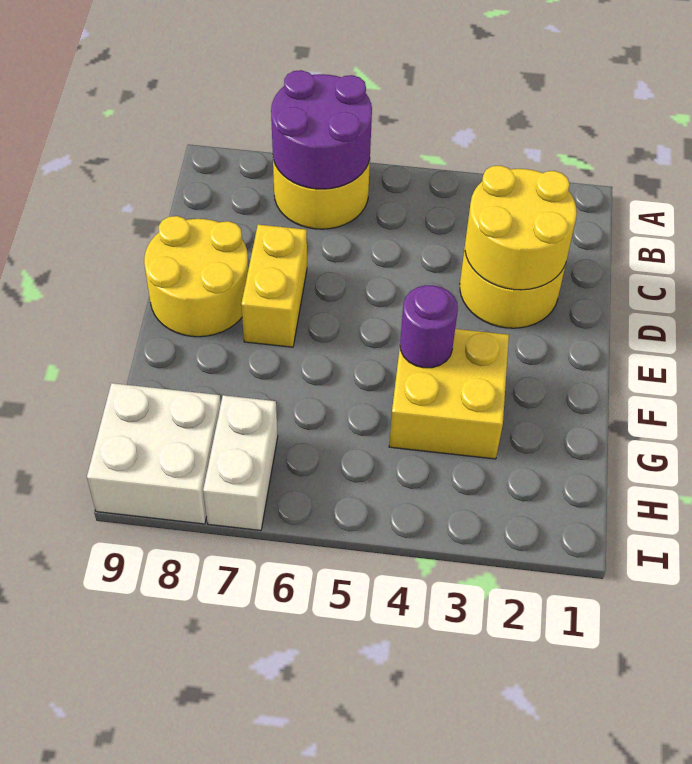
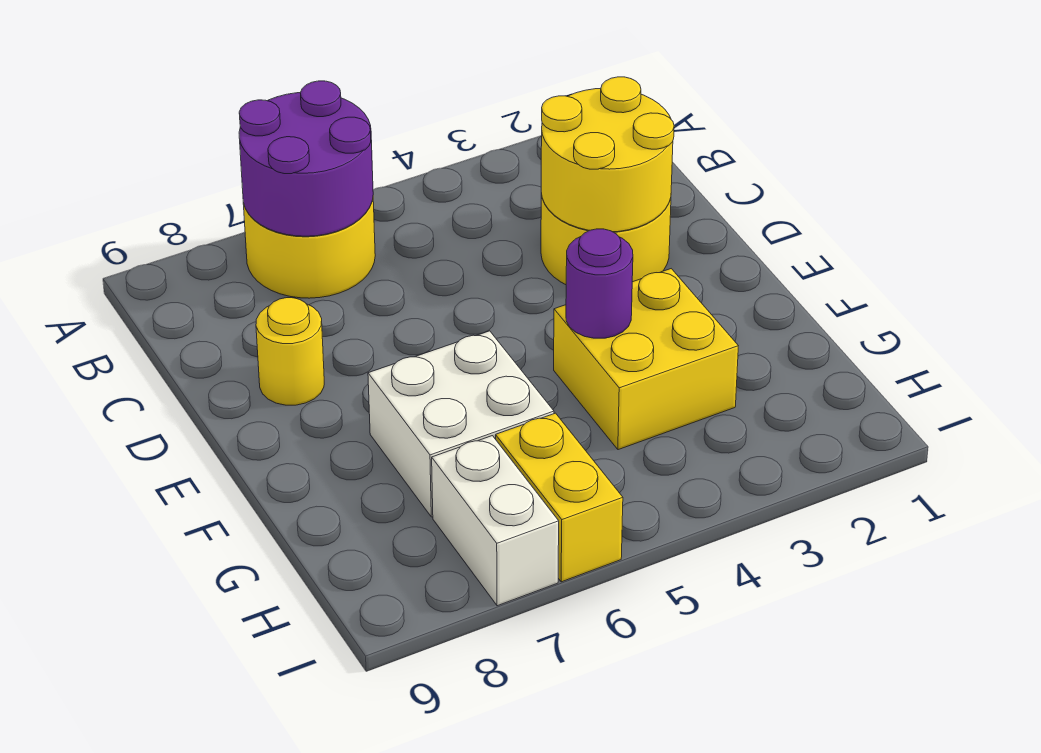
yellow 1x2 brick [241,225,307,347] -> yellow 1x2 brick moved to [496,413,623,582]
yellow 2x2 round brick [144,216,249,337] -> yellow 1x1 round brick [256,298,324,405]
white 2x2 brick [87,383,221,524] -> white 2x2 brick moved to [368,331,554,517]

